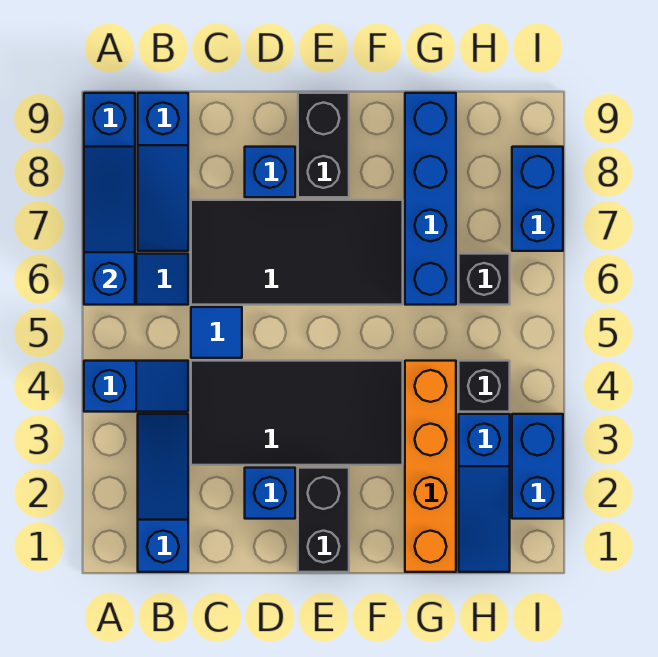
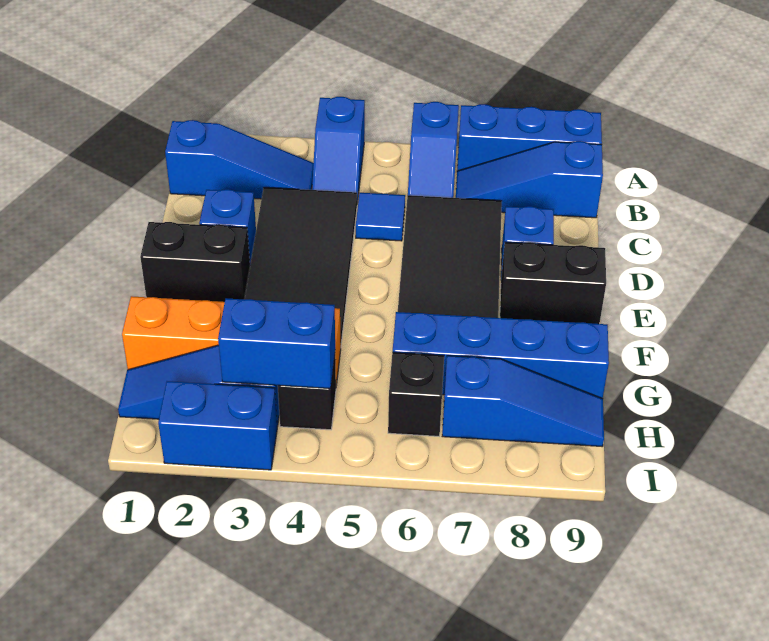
blue 1x3 slope [84,147,135,305] -> blue 1x3 slope moved to [442,356,604,446]
blue 1x2 brick [512,147,563,251] -> blue 1x2 brick moved to [218,298,335,389]

